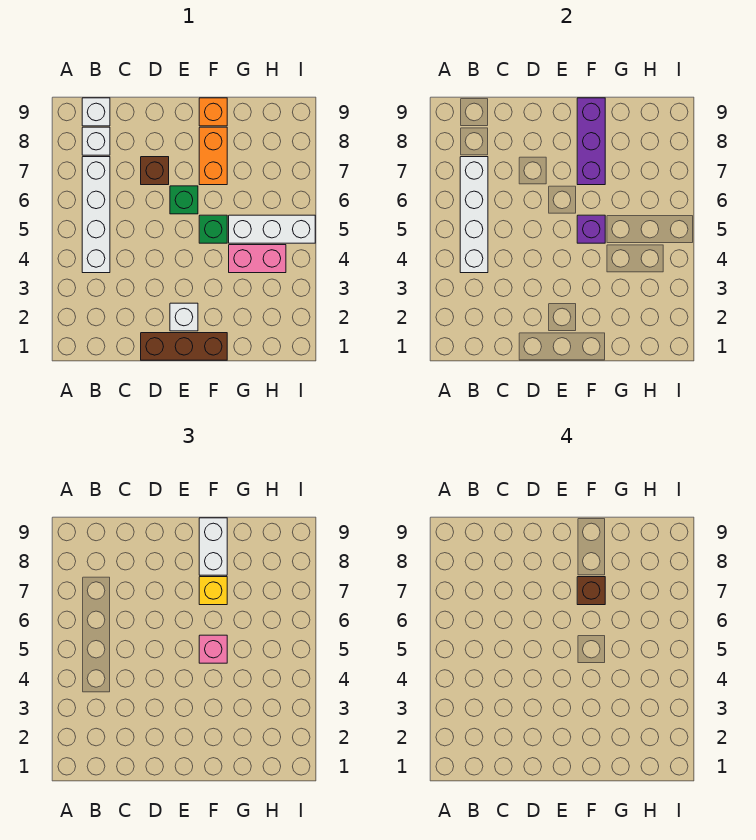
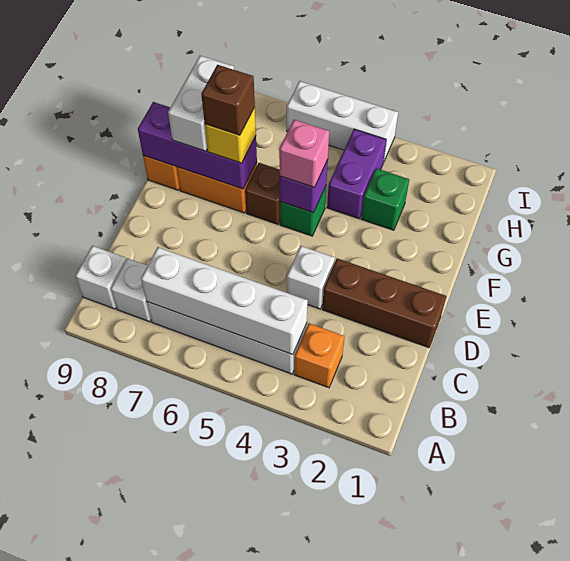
none -> orange 1x1 brick [294,323,345,388]
brown 1x3 brick [141,333,227,360] -> brown 1x3 brick turned to [322,258,447,348]
brown 1x1 brick [141,157,169,185] -> brown 1x1 brick moved to [245,163,280,224]
white 1x1 brick [170,303,198,331] -> white 1x1 brick moved to [287,246,335,309]
green 1x1 brick [170,186,198,214] -> green 1x1 brick moved to [361,168,409,230]
white 1x2 brick [199,518,227,575] -> white 1x2 brick turned to [168,56,234,151]
pink 1x2 brick [229,245,286,273] -> purple 1x2 brick [327,129,386,219]
white 1x3 brick [229,215,315,243] -> white 1x3 brick turned to [287,81,398,163]

